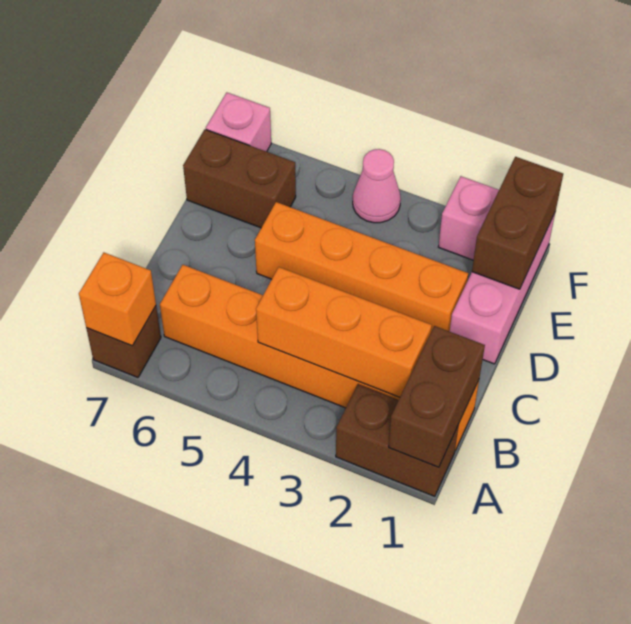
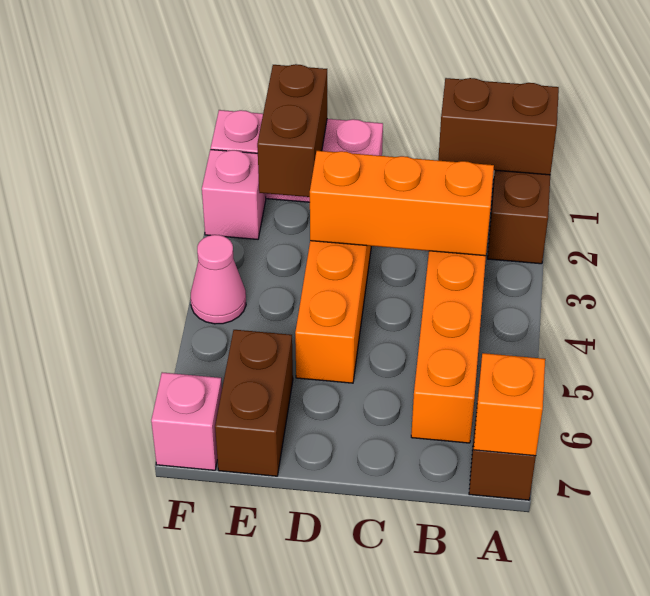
orange 1x3 brick [256,267,432,397] -> orange 1x3 brick turned to [310,151,494,256]
brown 1x2 brick [472,157,563,289] -> brown 1x2 brick turned to [257,64,327,197]

